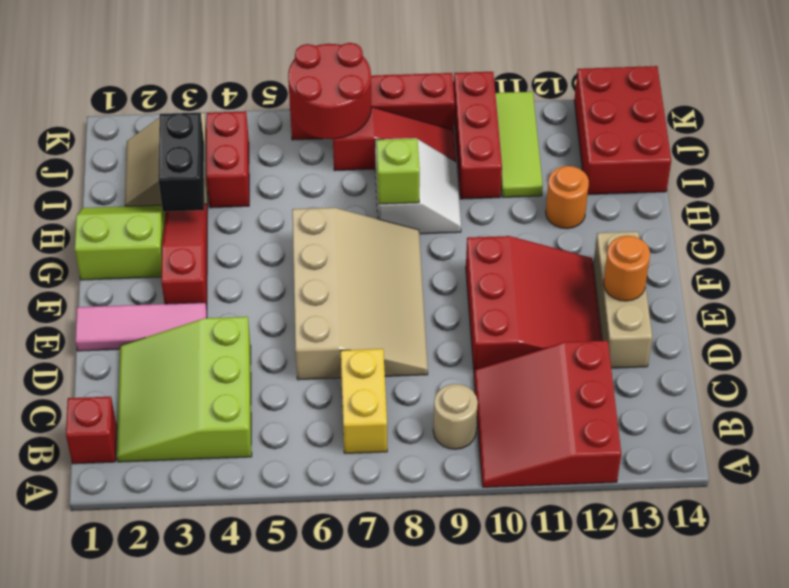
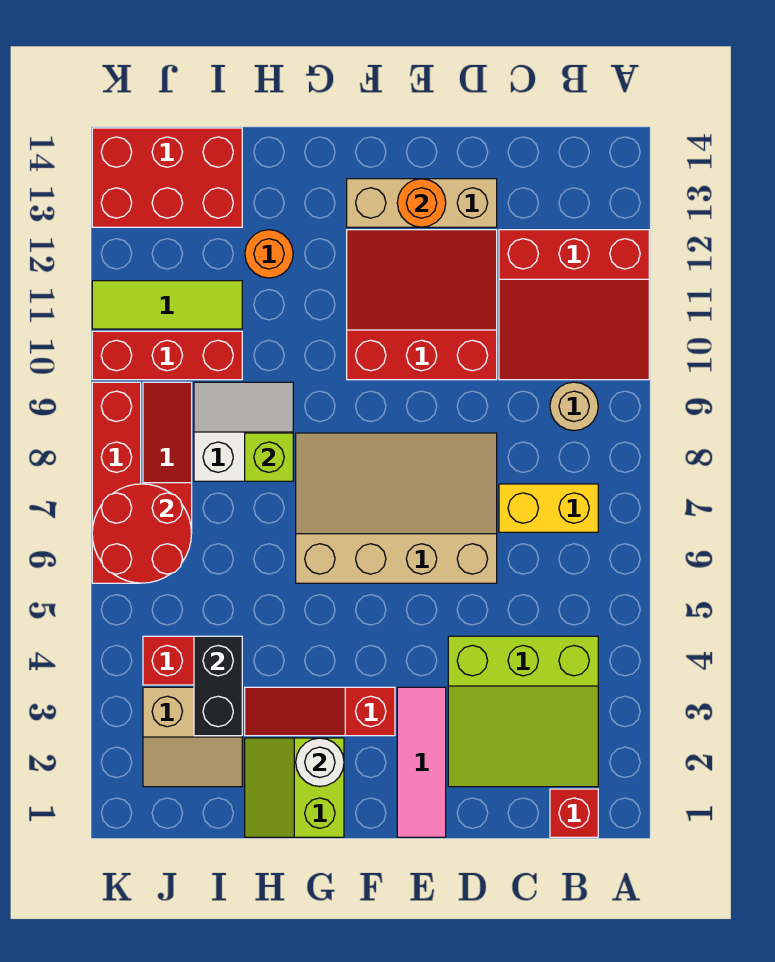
none -> white 1x1 round brick [296,738,344,787]
black 1x2 brick [158,113,204,212] -> black 1x2 brick turned to [194,636,242,736]

